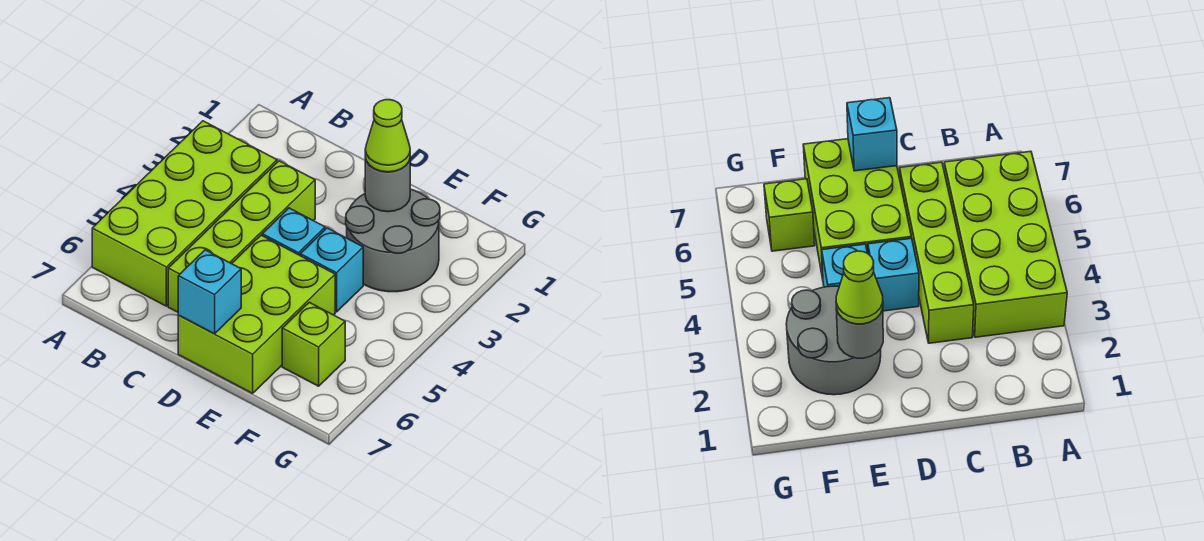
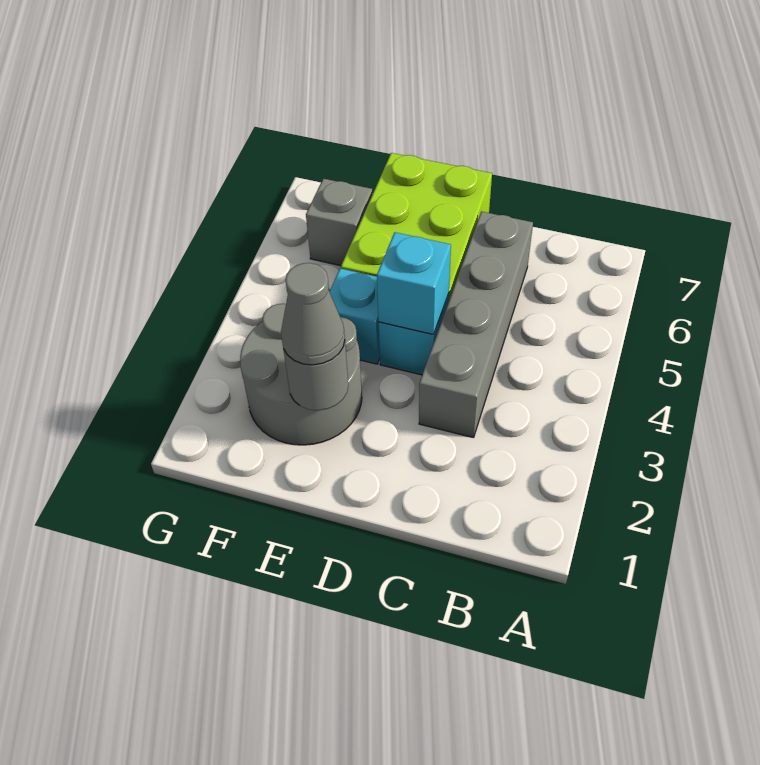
lime 2x4 brick [92,121,277,306] -> none
lime 1x4 brick [168,161,315,312] -> grey 1x4 brick [419,211,533,438]
cyan 1x1 brick [178,250,241,334] -> cyan 1x1 brick moved to [377,232,451,335]
lime 1x1 cone [365,100,410,172] -> grey 1x1 cone [281,263,345,365]
lime 1x1 brick [282,302,345,386] -> grey 1x1 brick [306,179,373,266]

